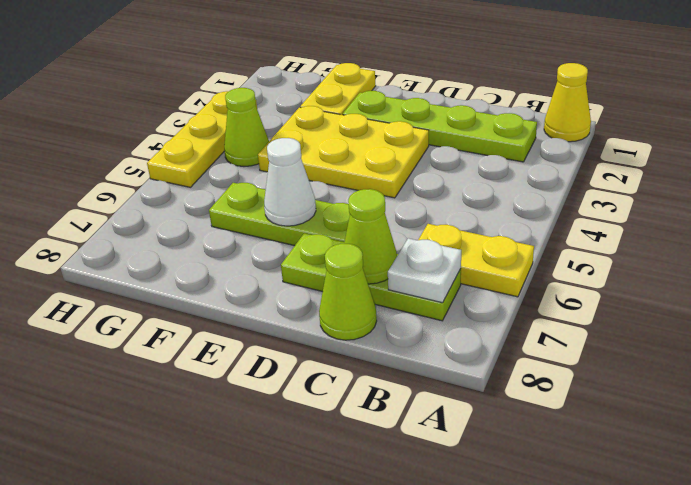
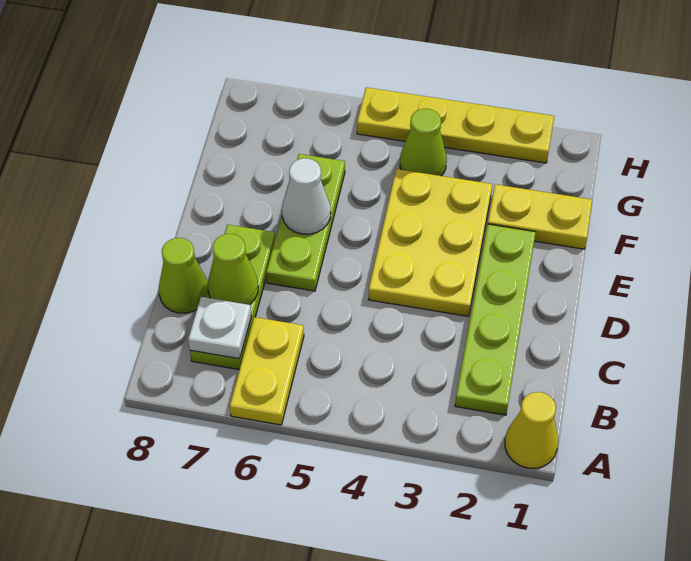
yellow 1x3 plate [147,91,257,187] -> yellow 1x4 plate [357,88,554,163]

